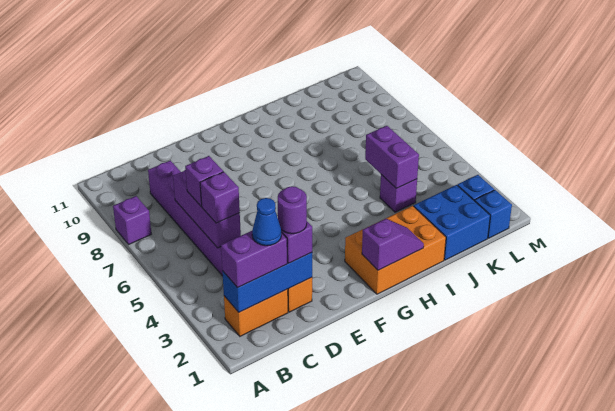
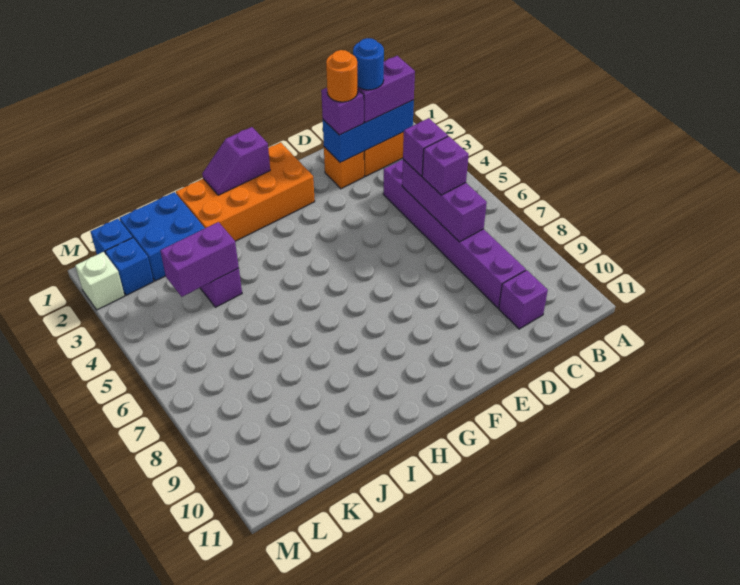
purple 1x1 brick [113,196,151,245] -> purple 1x1 brick moved to [499,270,548,329]
blue 1x1 cone [252,198,281,246] -> blue 1x1 round brick [353,38,384,90]
purple 1x1 round brick [278,186,307,234] -> orange 1x1 round brick [326,50,358,102]
orange 2x3 brick [345,206,446,294] -> orange 2x4 brick [176,142,315,241]
purple 1x2 brick [365,126,419,188] -> purple 1x2 brick turned to [160,222,239,297]
none -> white 1x1 brick [75,252,125,310]

